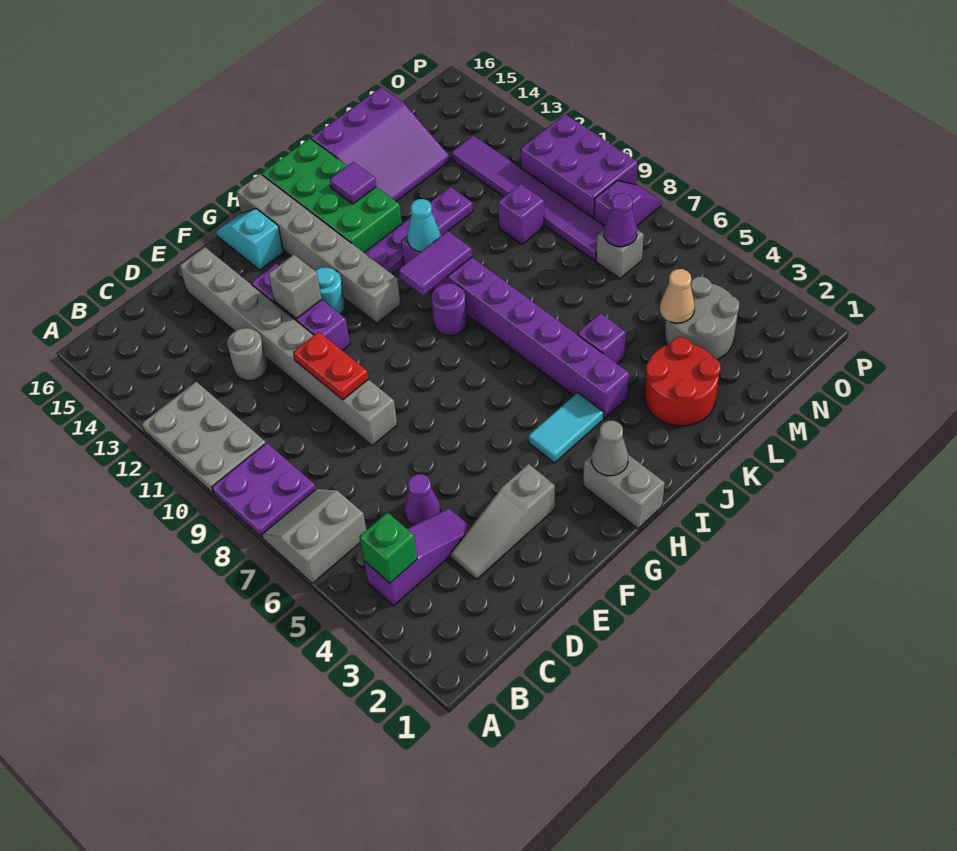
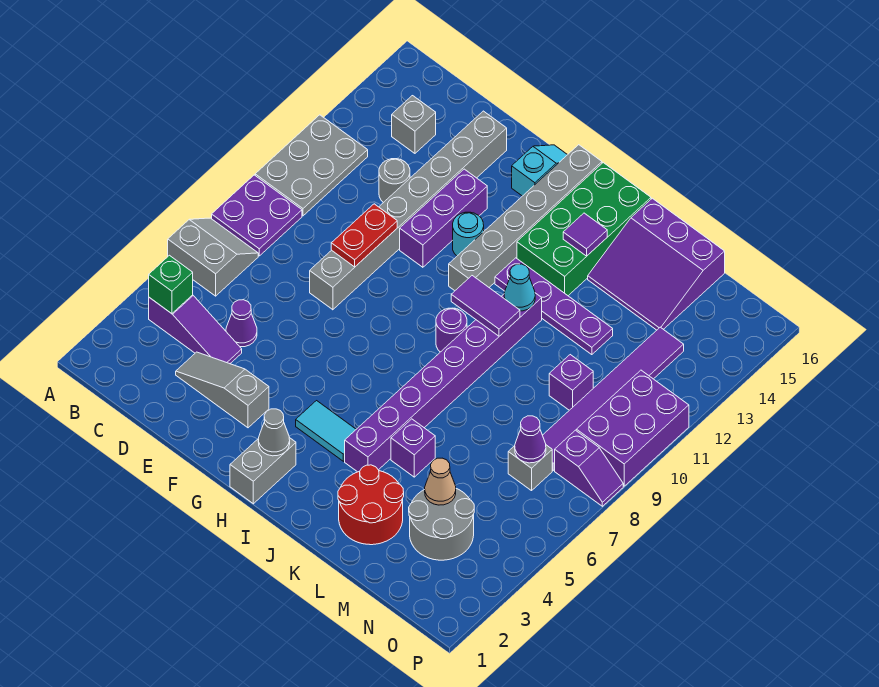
grey 1x1 brick [268,255,322,319] -> grey 1x1 brick moved to [392,96,436,153]

